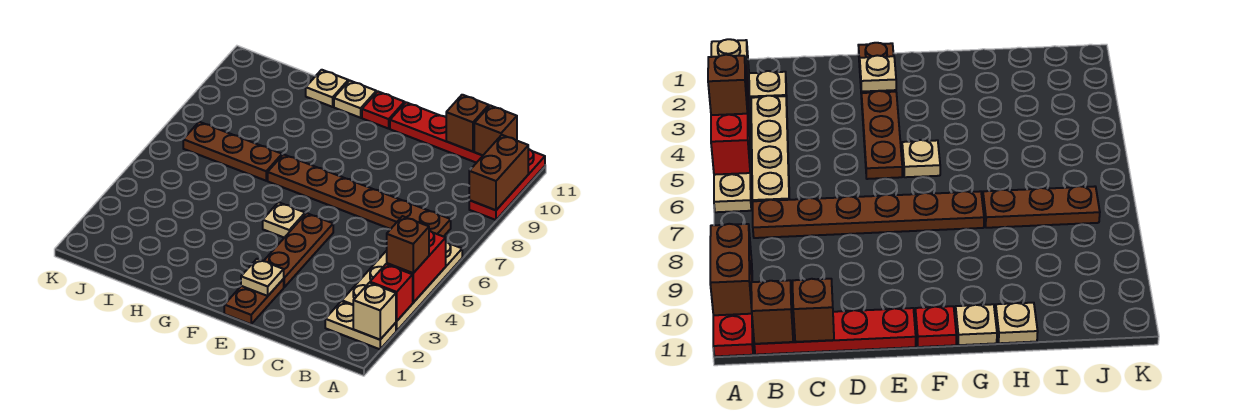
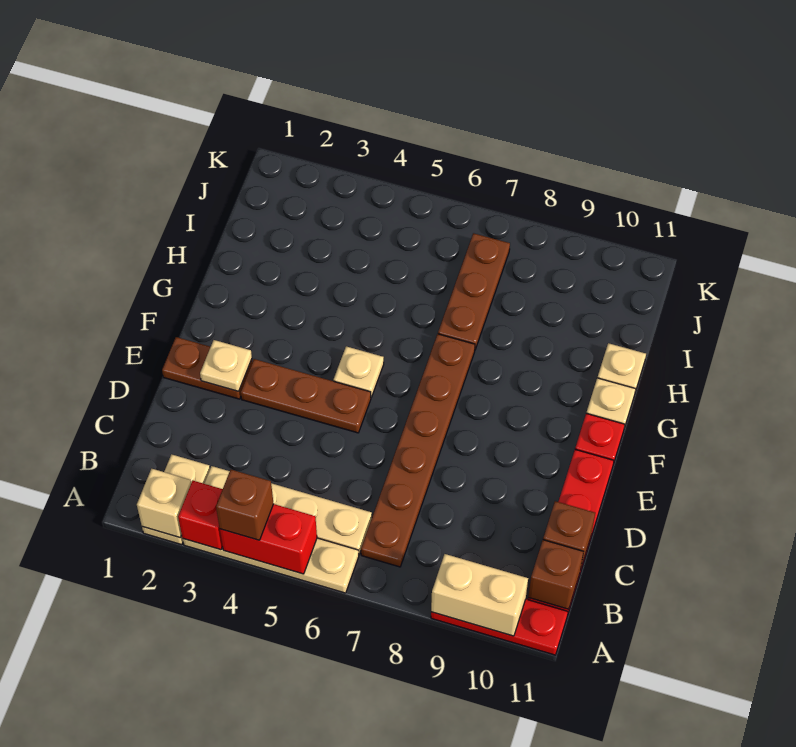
brown 1x2 brick [469,135,528,210] -> tan 1x2 brick [431,554,528,636]

